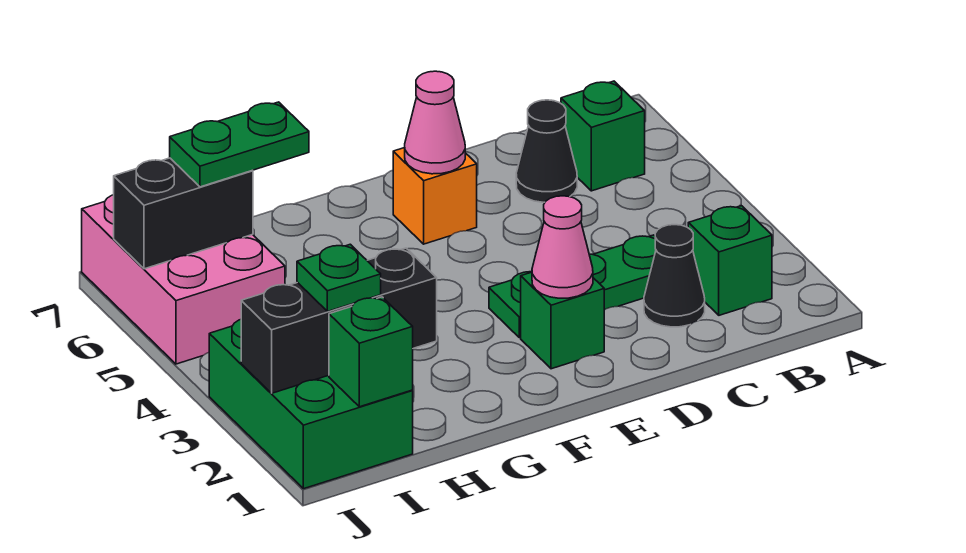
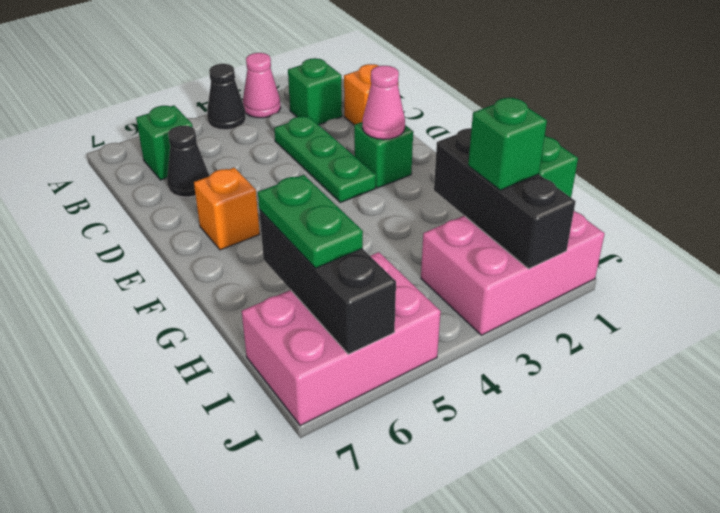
none -> orange 1x1 brick [344,64,379,125]
black 1x1 cone [644,225,705,327] -> black 1x1 cone moved to [207,64,246,130]
pink 1x1 cone [405,71,465,174] -> pink 1x1 cone moved to [243,53,281,118]
green 2x3 brick [209,320,413,489] -> pink 2x3 brick [421,211,605,335]
green 1x1 plate [297,244,381,311] -> green 1x1 brick [468,98,547,190]
black 1x2 brick [114,158,253,269] -> black 1x3 brick [259,210,396,354]

